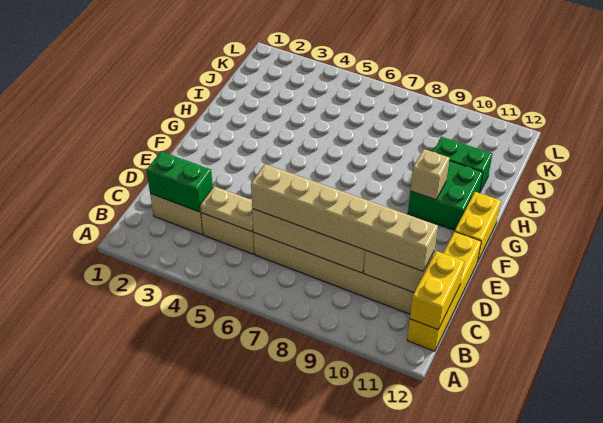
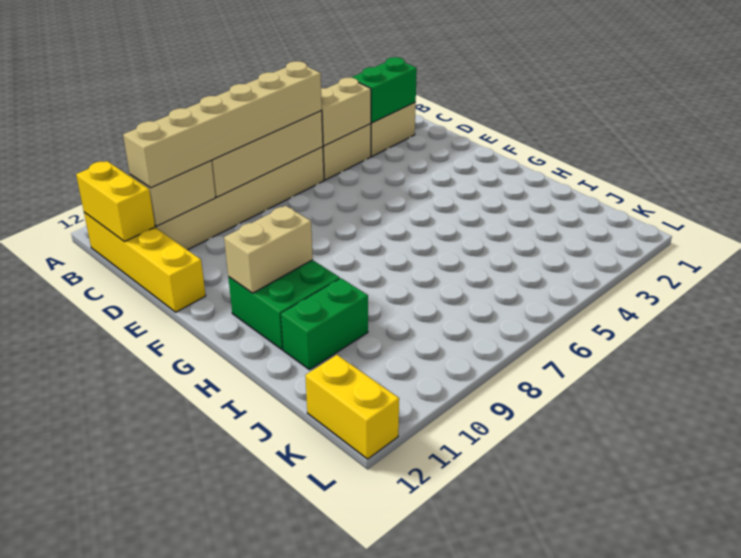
tan 1x2 plate [200,186,253,232] -> tan 1x2 brick [321,78,371,146]
yellow 1x2 brick [455,192,501,262] -> yellow 1x2 brick moved to [305,355,399,459]
tan 1x1 brick [410,149,450,200] -> tan 1x2 brick [224,206,313,293]

